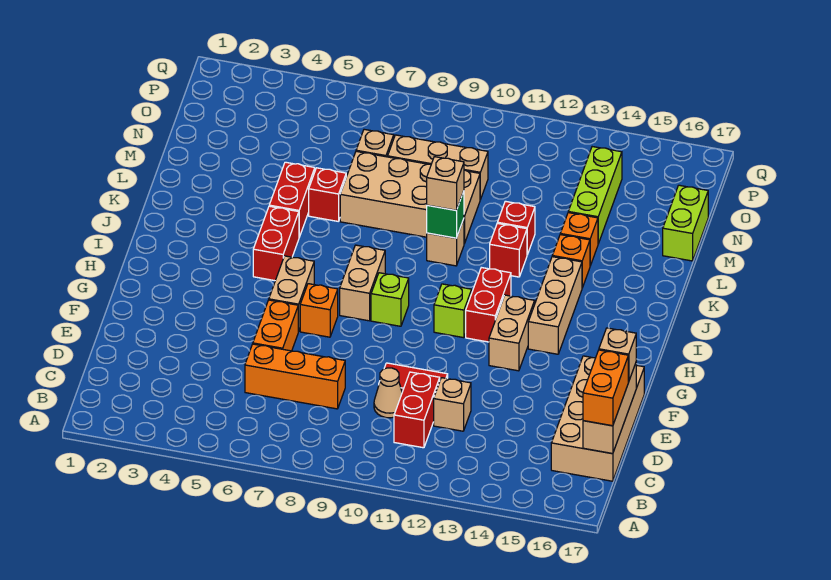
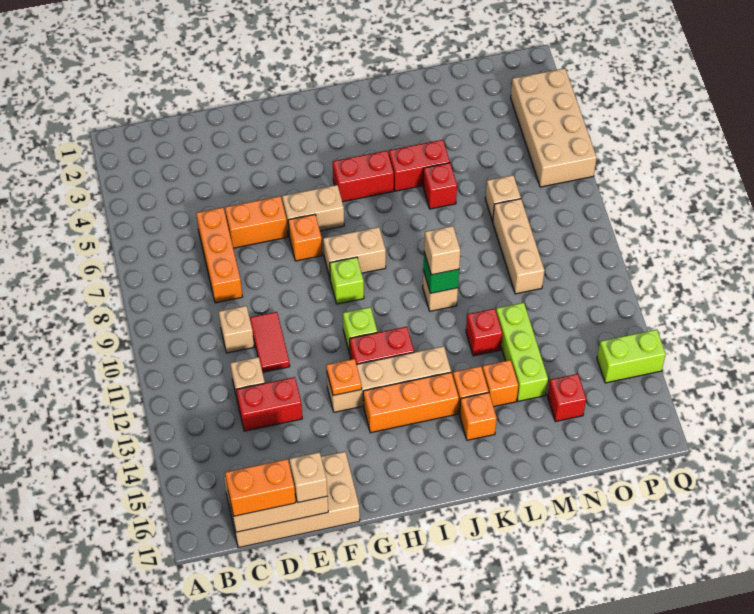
red 1x2 brick [394,372,440,448] -> red 1x2 brick moved to [236,377,302,431]
tan 1x1 cone [374,368,402,418] -> tan 1x1 brick [219,306,254,353]
tan 1x2 brick [489,295,535,371] -> tan 1x4 brick [327,346,451,412]
none -> orange 1x1 plate [326,359,362,395]
tan 1x3 brick [528,257,582,354] -> orange 1x3 brick [363,372,459,433]
red 1x1 brick [490,223,527,277] -> red 1x1 brick moved to [547,374,586,422]
none -> orange 1x1 brick [459,393,497,440]
tan 2x4 brick [340,151,480,244] -> tan 2x4 brick moved to [511,68,597,187]
lime 1x3 brick [568,147,622,244] -> lime 1x3 brick turned to [496,303,548,401]
lime 1x2 brick [663,185,708,261] -> lime 1x2 brick moved to [597,329,666,383]

